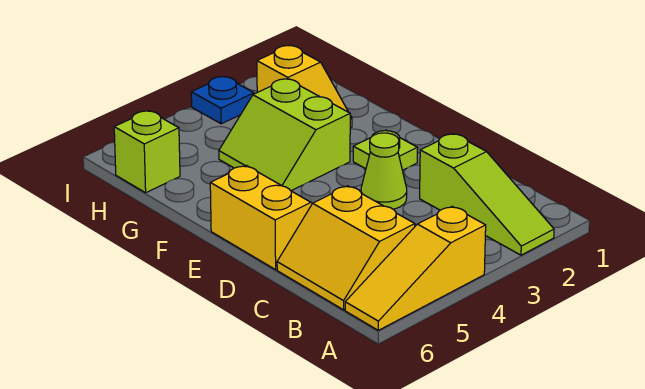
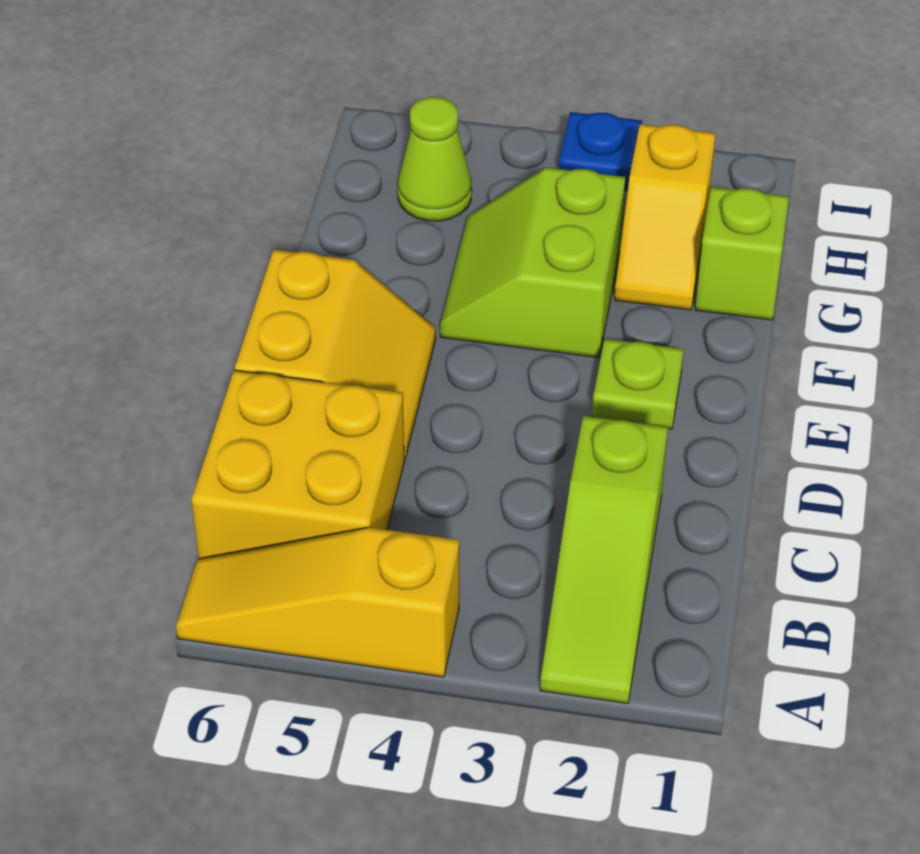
yellow 2x2 slope [277,186,415,310] -> yellow 2x2 brick [192,370,405,559]
lime 1x1 cone [361,133,407,209] -> lime 1x1 cone moved to [398,97,472,221]
lime 1x1 brick [114,111,180,193] -> lime 1x1 brick moved to [695,187,789,320]

